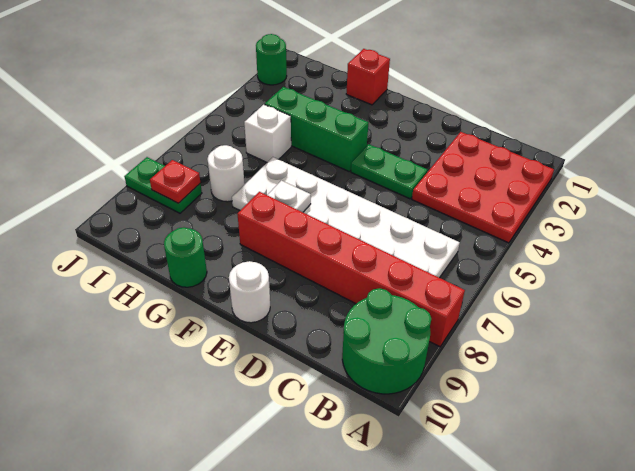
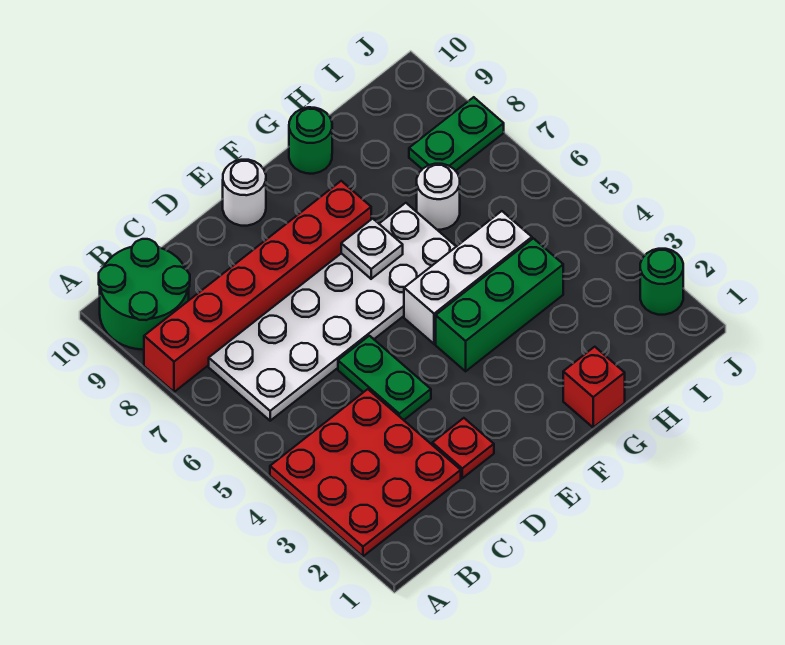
green 1x2 plate [351,144,428,199] -> green 1x2 plate turned to [338,336,431,420]
white 1x1 brick [244,105,291,162] -> white 1x3 brick [404,211,532,344]
red 1x1 plate [150,160,200,203] -> red 1x1 plate moved to [432,418,494,478]

